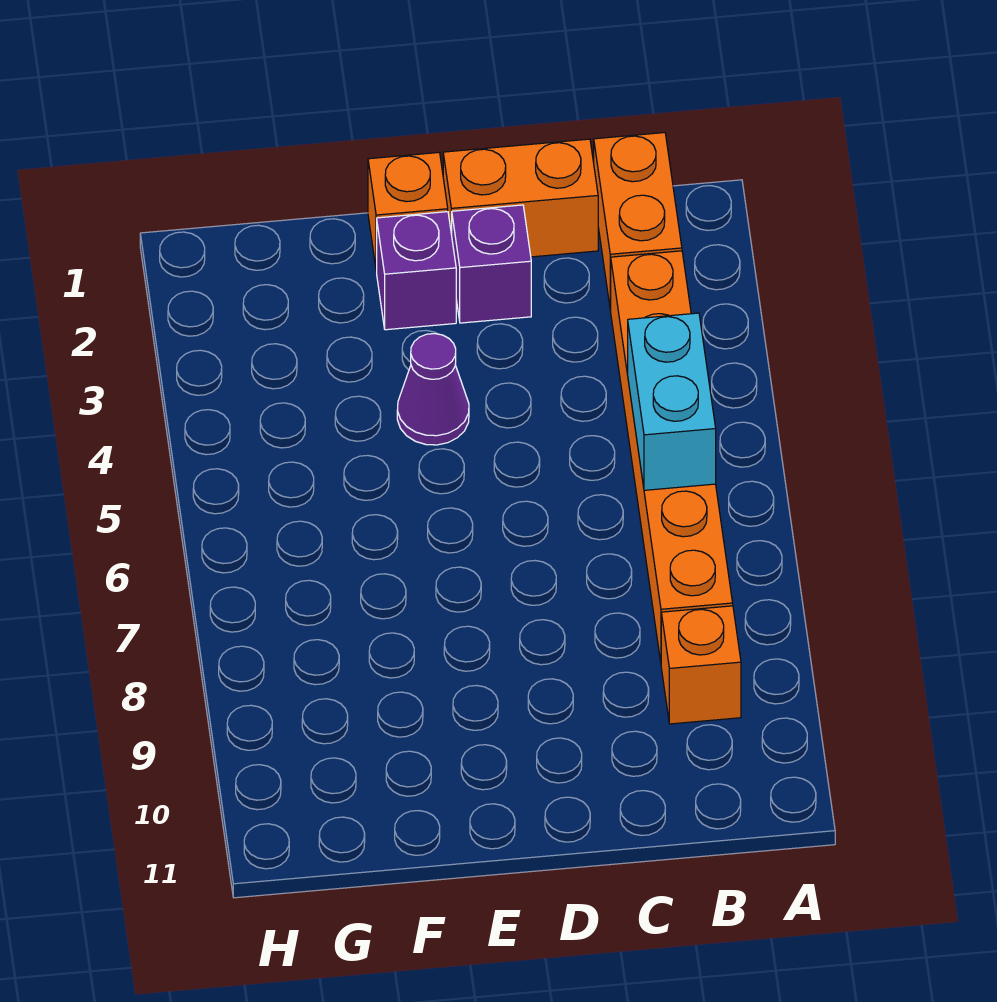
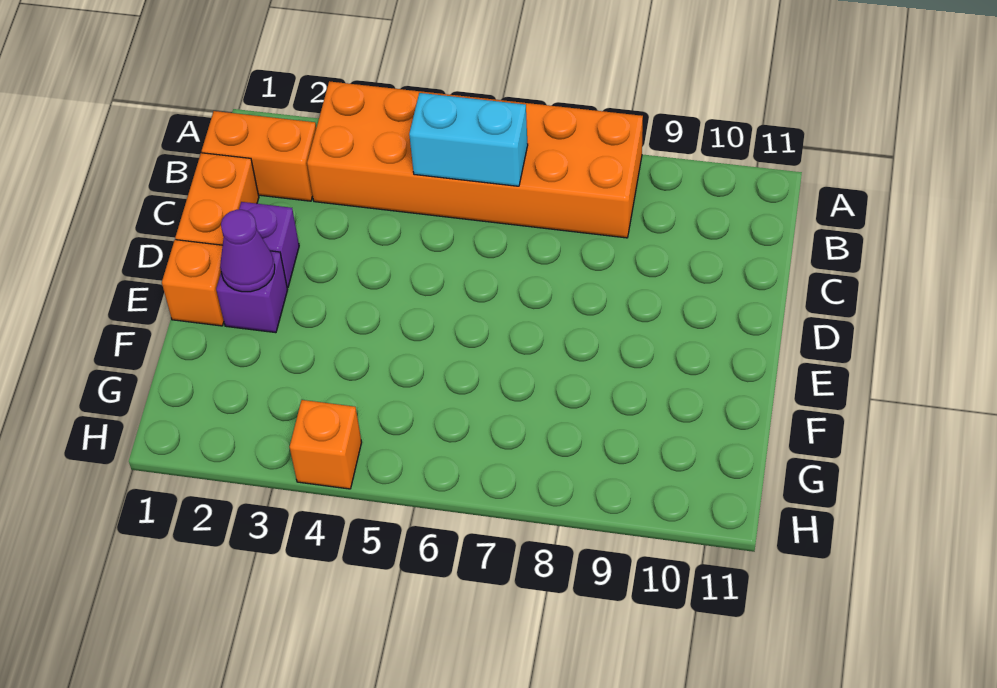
orange 1x6 brick [610,251,733,662] -> orange 2x6 brick [307,81,643,238]
orange 1x1 brick [661,606,741,724] -> orange 1x1 brick moved to [289,400,362,489]
purple 1x1 cone [397,334,469,445] -> purple 1x1 cone moved to [220,210,275,292]

